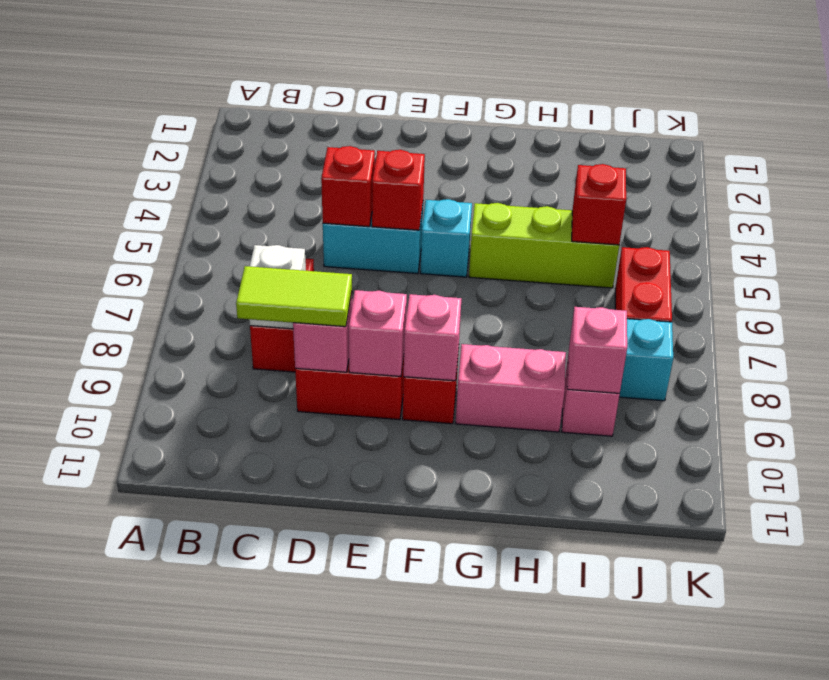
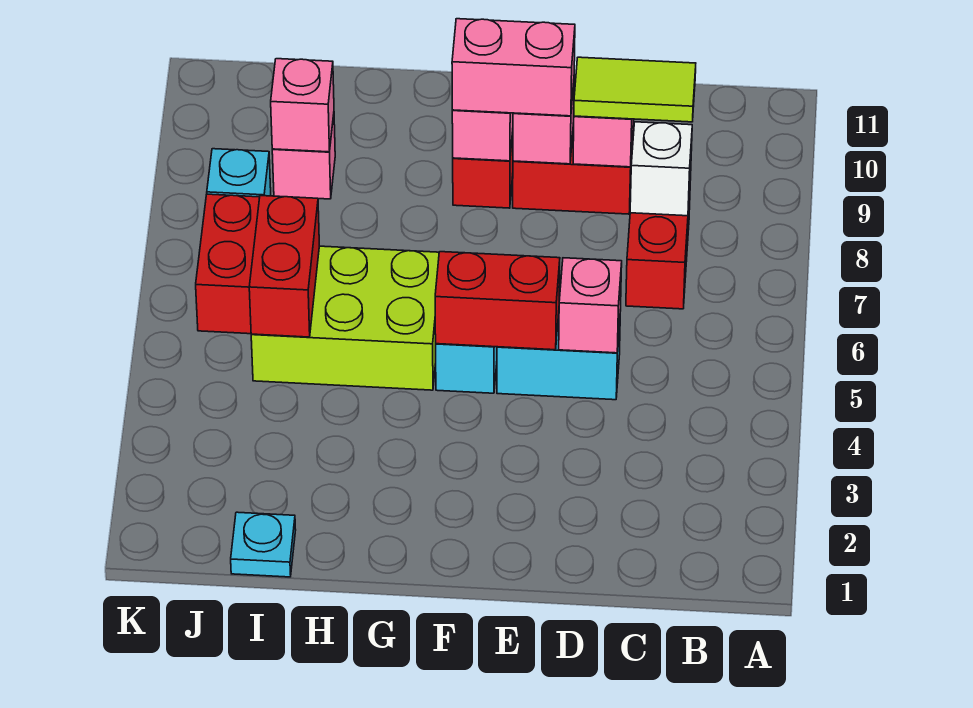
red 1x1 brick [321,146,375,227] -> pink 1x1 brick [559,258,622,353]
red 1x1 brick [372,150,425,230] -> red 1x2 brick [435,252,560,350]
lime 1x3 brick [469,203,619,288] -> lime 2x3 brick [251,246,439,390]
pink 1x2 brick [456,344,566,432] -> pink 1x2 brick moved to [452,19,575,116]
none -> cyan 1x1 plate [231,512,296,577]
red 1x1 brick [572,164,626,245] -> red 1x2 brick [249,196,319,337]

